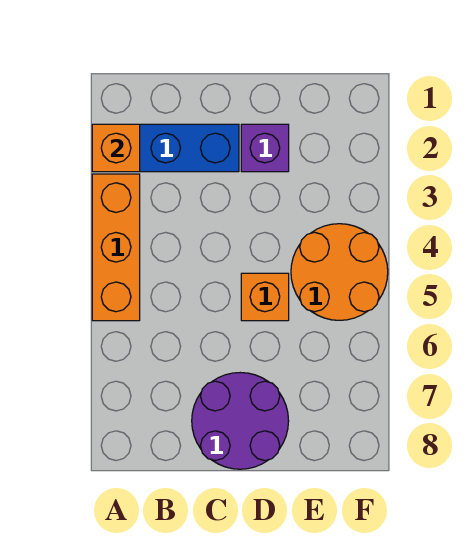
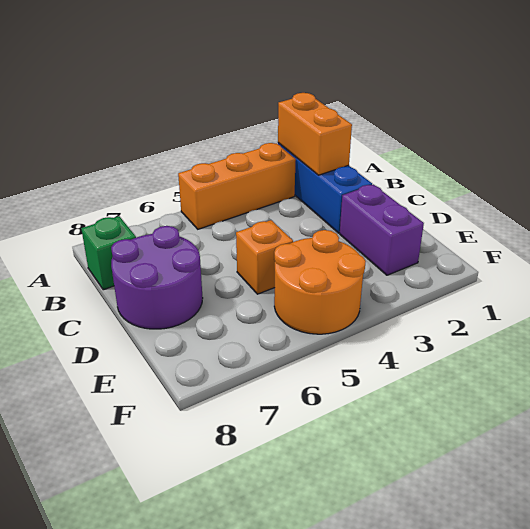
orange 1x1 brick [92,124,140,172] -> orange 1x2 brick [278,93,352,175]
none -> green 1x1 brick [81,216,136,290]
purple 1x1 brick [241,124,289,172] -> purple 1x2 brick [340,184,424,275]

